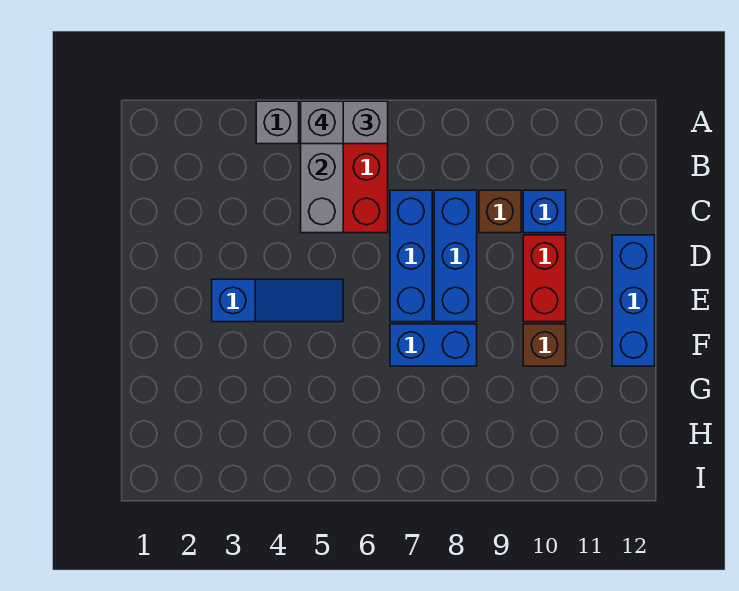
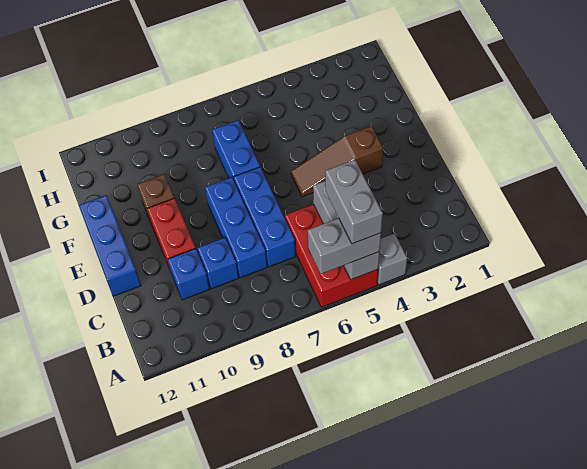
grey 1x1 brick [301,101,343,144] -> grey 1x2 brick [325,160,383,244]
brown 1x1 brick [479,190,521,233] -> blue 1x1 brick [197,238,239,289]
blue 1x3 slope [212,279,343,322] -> brown 1x3 slope [291,126,384,197]
blue 1x2 brick [390,324,477,366] -> blue 1x2 brick turned to [212,120,260,180]

